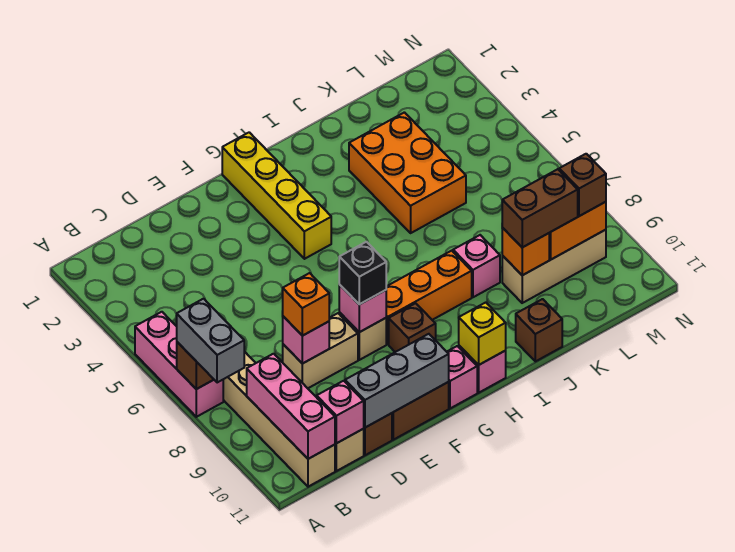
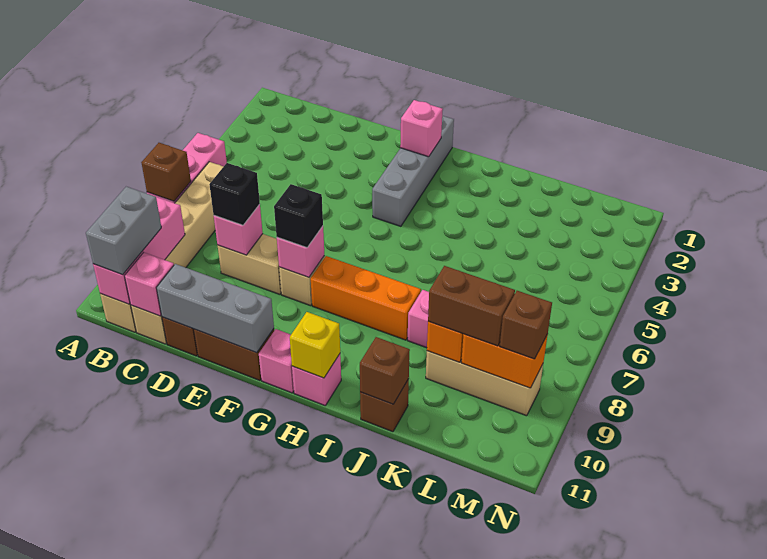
grey 1x2 brick [177,299,244,383] -> grey 1x2 brick moved to [86,187,161,275]
orange 1x1 brick [282,273,329,336] -> black 1x1 brick [209,163,260,225]
yellow 1x4 brick [222,132,331,259] -> grey 1x4 brick [372,116,454,226]
none -> pink 1x1 brick [400,100,443,157]
brown 1x1 brick [389,303,436,352] -> brown 1x1 brick moved to [360,337,410,404]
orange 2x3 brick [349,112,466,233] -> none

